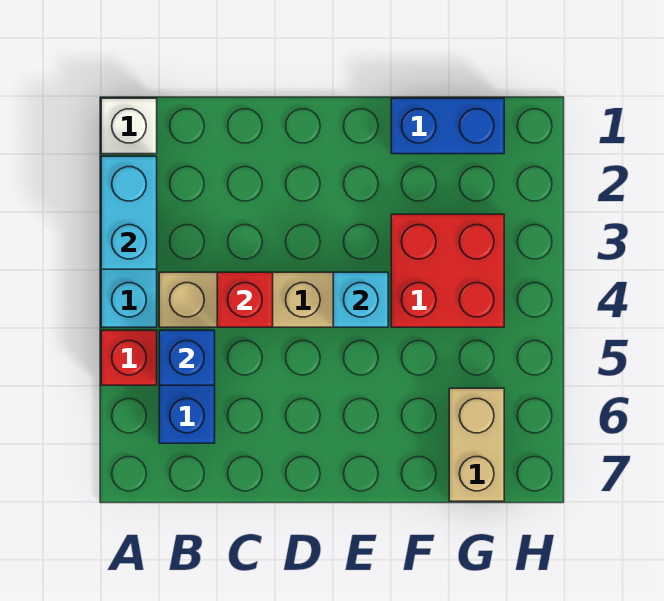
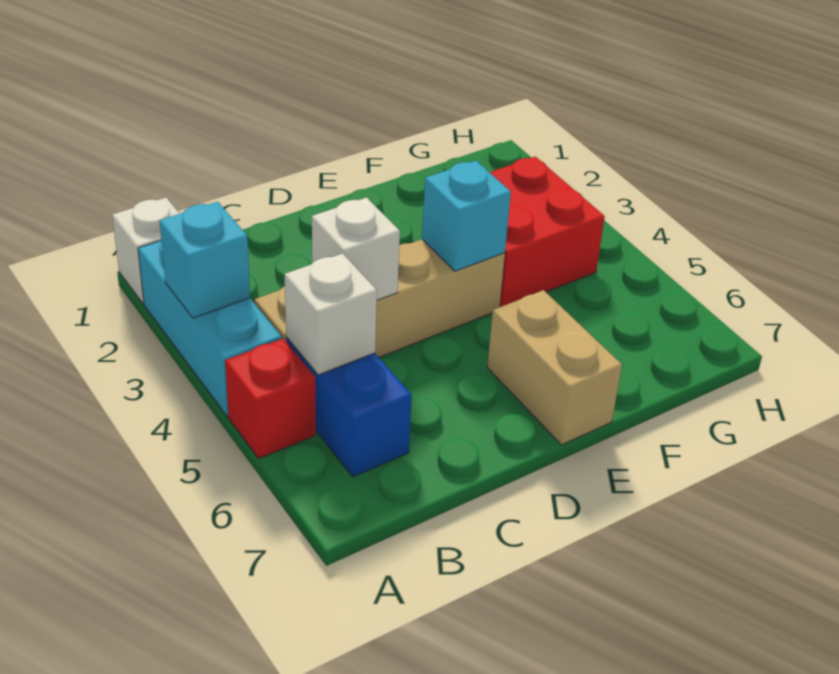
cyan 1x2 brick [101,156,157,269] -> cyan 1x1 brick [160,202,250,318]
blue 1x1 brick [159,330,215,385] -> white 1x1 brick [285,253,377,375]
red 1x1 brick [217,272,273,327] -> white 1x1 brick [312,197,400,300]
blue 1x2 brick [391,98,504,154] -> none
tan 1x2 brick [449,388,504,501] -> tan 1x2 brick moved to [487,290,622,445]

